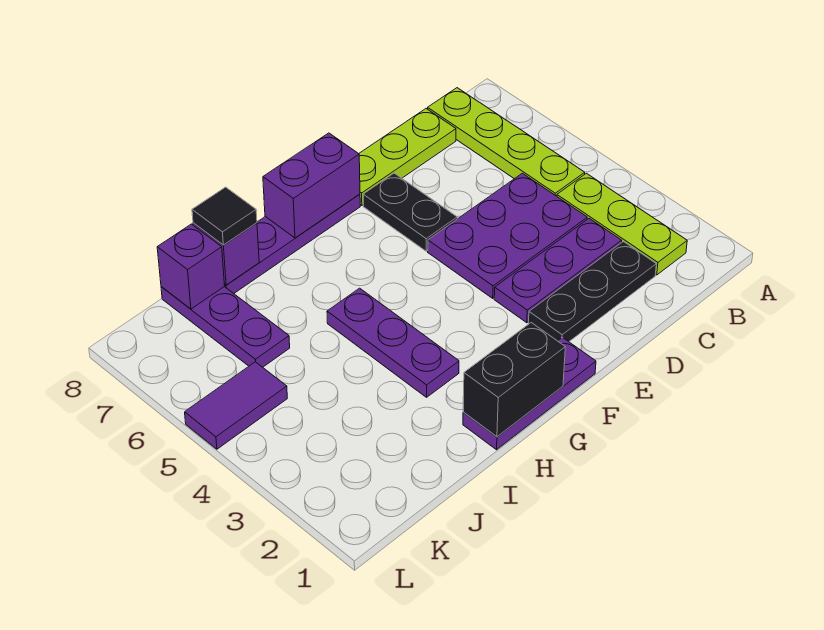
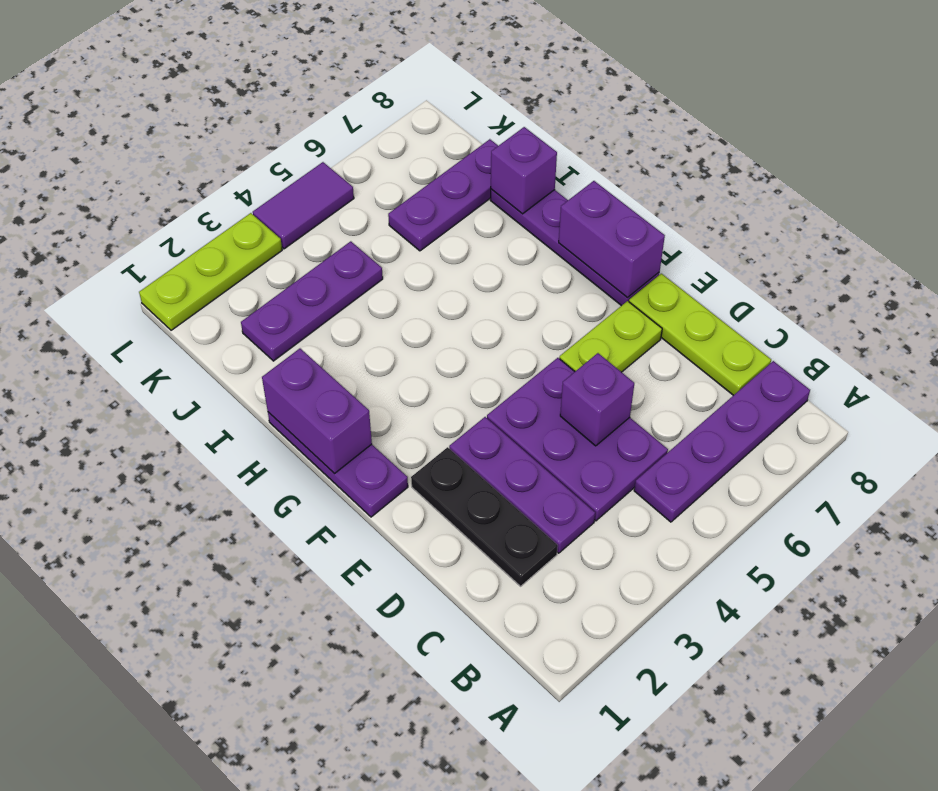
lime 1x3 plate [557,173,687,275] -> lime 1x3 plate moved to [139,213,282,330]
lime 1x4 plate [428,88,585,196] -> purple 1x4 plate [634,361,810,522]
black 1x2 plate [363,173,457,251] -> lime 1x2 plate [559,301,662,372]
black 1x2 brick [463,323,565,437] -> purple 1x2 brick [262,349,372,474]
purple 1x3 plate [327,288,459,397] -> purple 1x3 plate moved to [241,241,383,361]
black 1x1 tile [192,187,257,245] -> none
purple 1x1 brick [157,224,225,309] -> purple 1x1 brick moved to [560,353,634,446]
purple 1x2 tile [185,362,287,449] -> purple 1x2 tile turned to [253,162,354,249]

